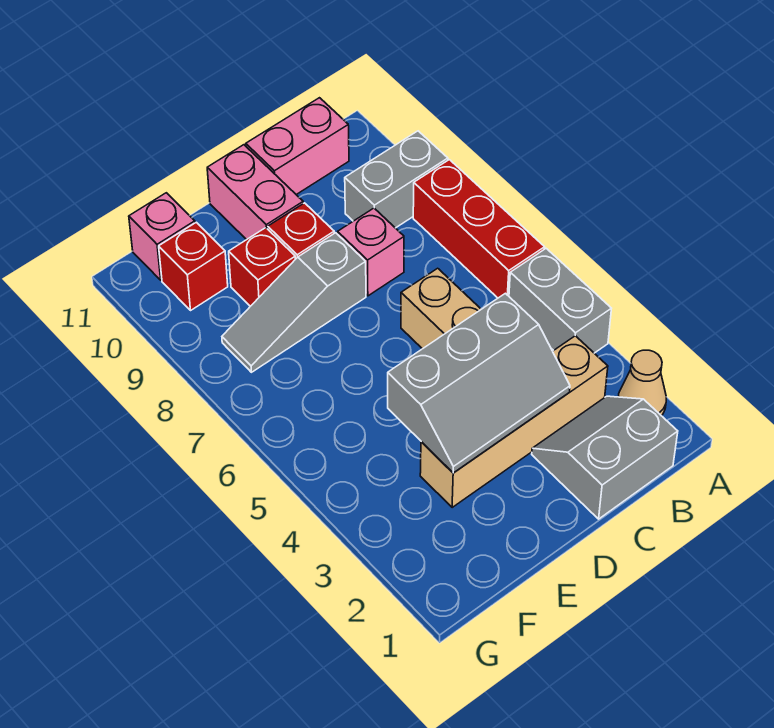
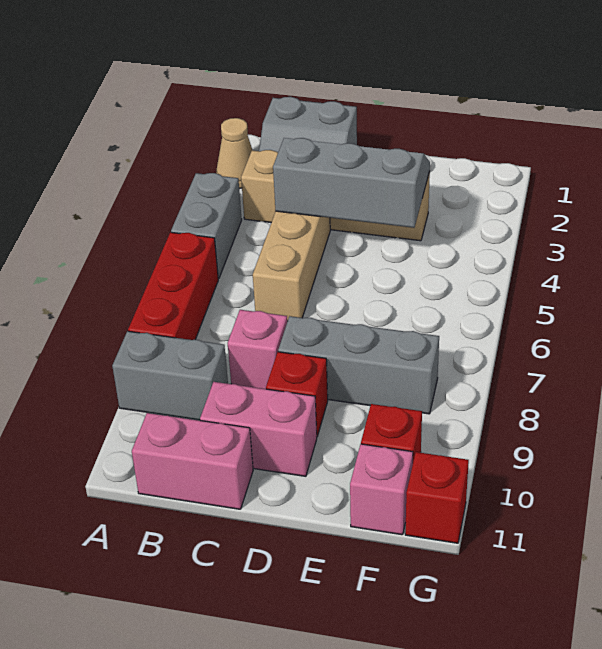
grey 1x3 slope [222,233,366,372] -> grey 1x3 brick [278,316,439,414]
pink 1x2 brick [207,145,303,240] -> pink 1x2 brick turned to [200,382,317,476]
red 1x1 brick [229,228,295,306] -> red 1x1 brick moved to [405,452,469,543]

